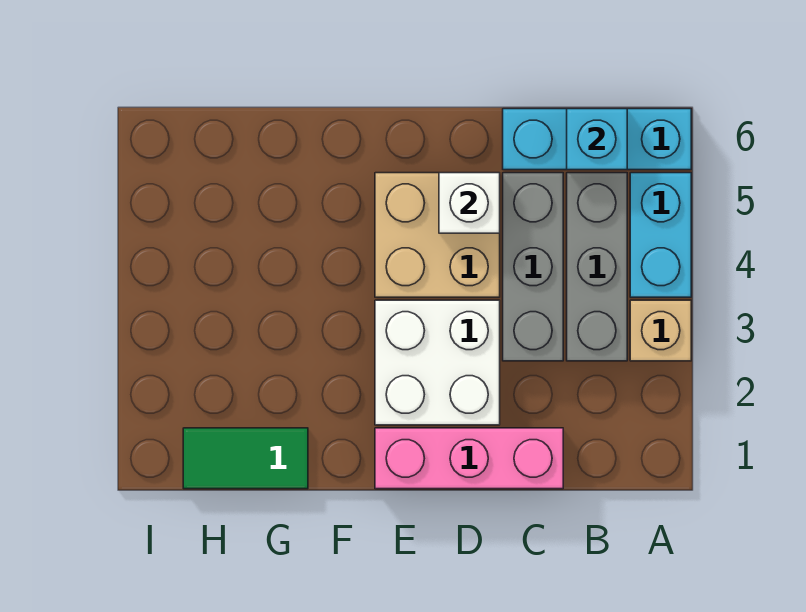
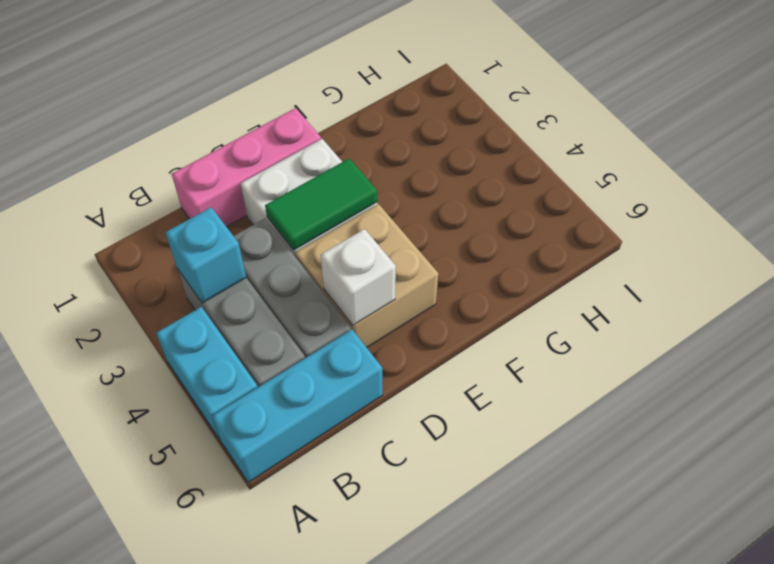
tan 1x1 brick [630,300,691,361] -> none
cyan 1x1 brick [567,109,627,170] -> cyan 1x1 brick moved to [165,207,246,303]
green 1x2 tile [183,428,308,489] -> green 1x2 tile moved to [265,159,377,250]

